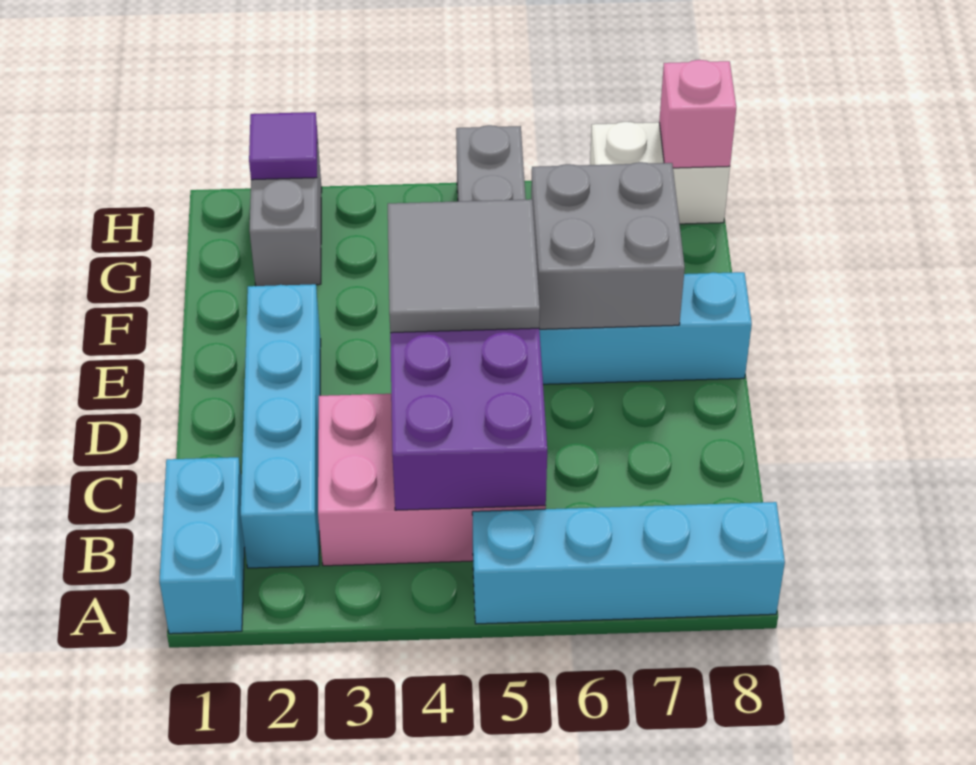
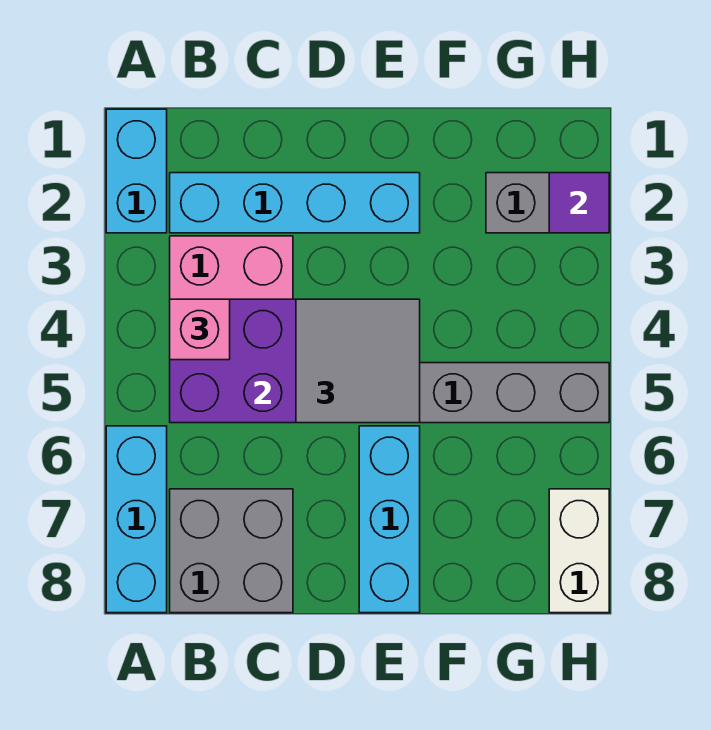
cyan 1x2 brick [159,457,245,634] -> cyan 1x2 brick turned to [106,109,167,233]
cyan 1x4 brick [472,502,785,624] -> cyan 1x3 brick [106,426,167,613]
grey 2x2 brick [531,162,685,329] -> grey 2x2 brick moved to [170,489,293,613]
pink 1x1 brick [659,60,736,168] -> pink 1x1 brick moved to [170,299,230,360]

